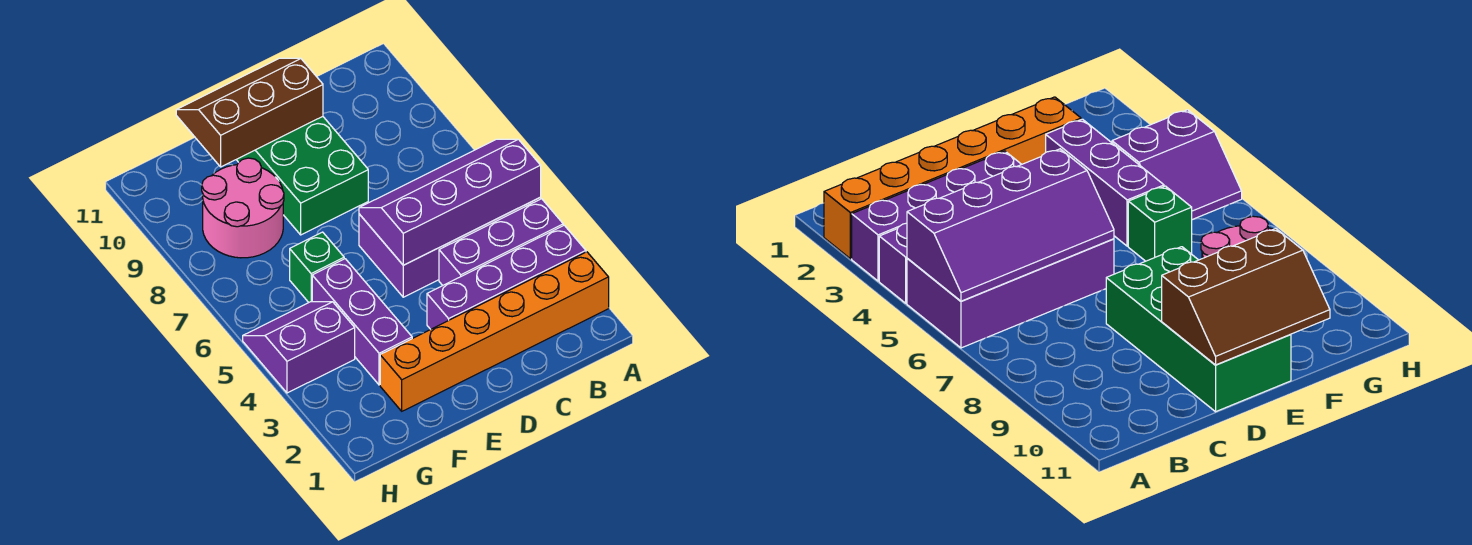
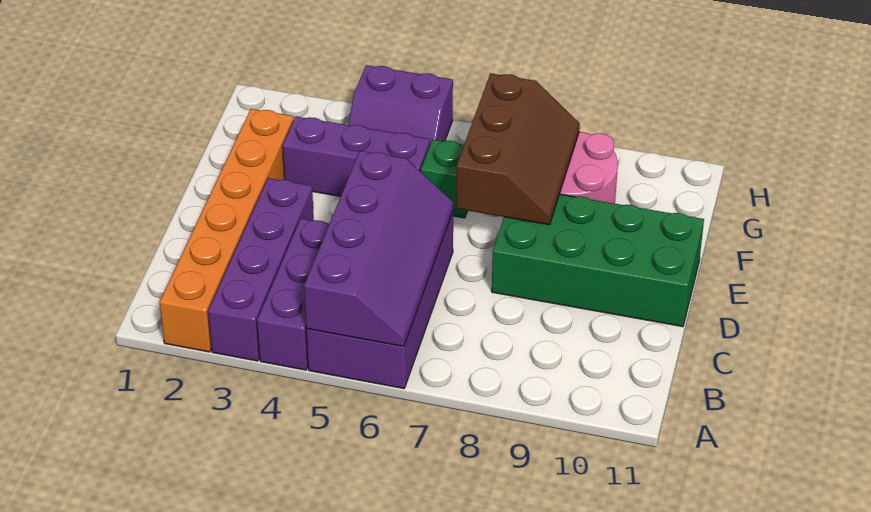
brown 2x3 slope [176,58,323,167] -> brown 2x3 slope moved to [456,73,580,225]
purple 2x2 slope [243,302,355,393] -> purple 2x2 slope turned to [348,65,453,144]

